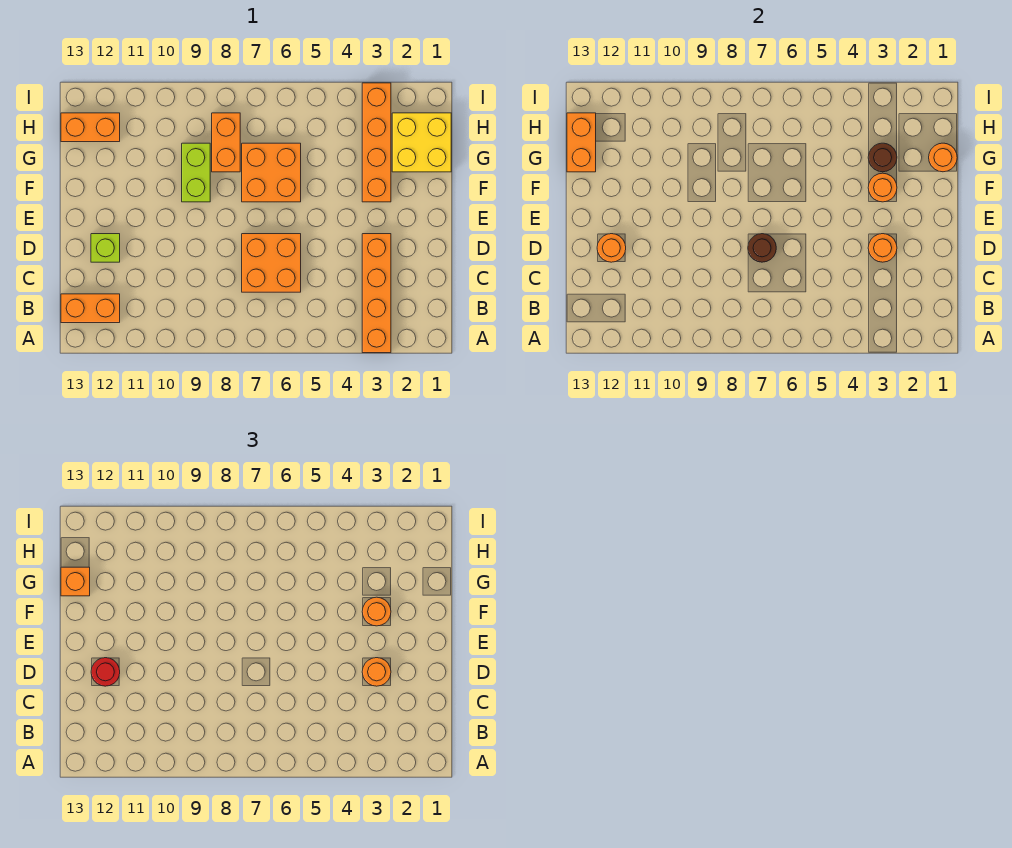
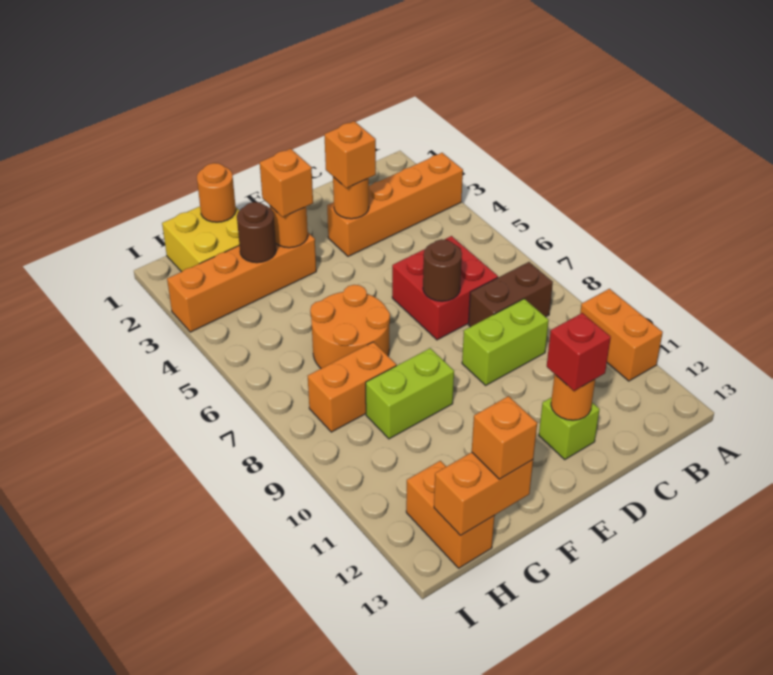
none -> brown 1x2 brick [469,262,553,327]
orange 1x2 brick [61,294,120,323] -> orange 1x2 brick moved to [580,289,663,381]
orange 2x2 brick [242,234,301,292] -> red 2x2 brick [392,236,498,340]
none -> lime 1x2 brick [462,299,549,385]
orange 1x1 round brick [362,658,391,686] -> orange 1x1 brick [324,121,376,188]
red 1x1 round brick [91,658,120,686] -> red 1x1 brick [547,313,611,391]
orange 1x1 round brick [362,597,391,626] -> orange 1x1 brick [260,149,313,217]
orange 2x2 brick [242,143,301,202] -> orange 2x2 round brick [310,285,390,368]

